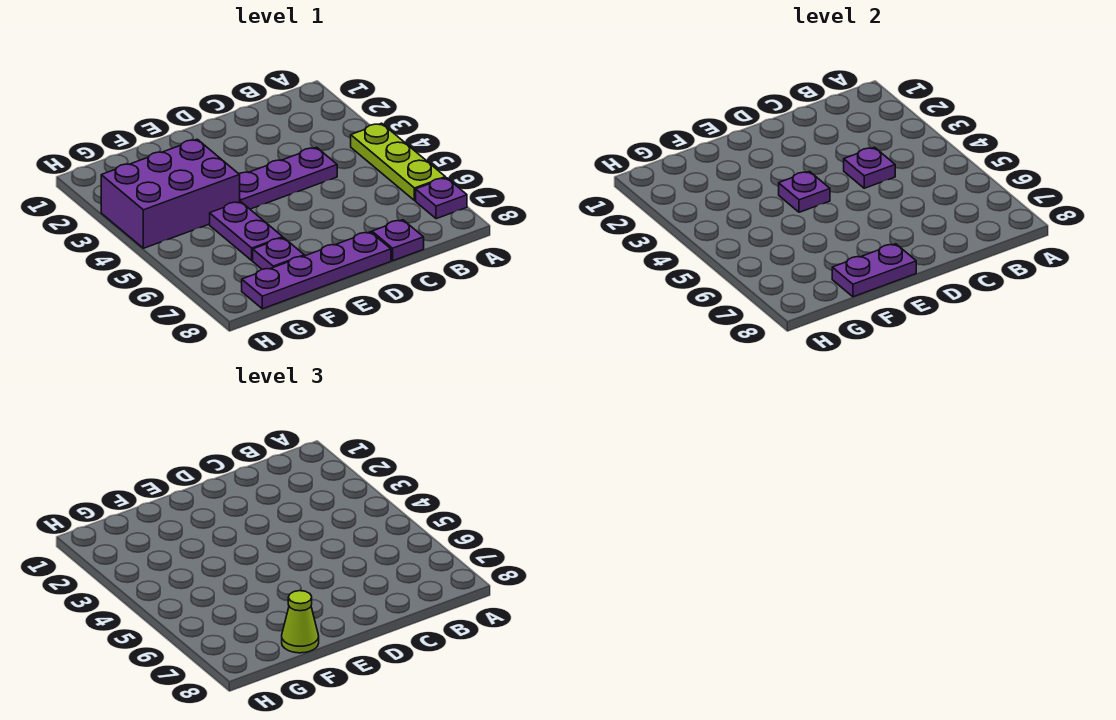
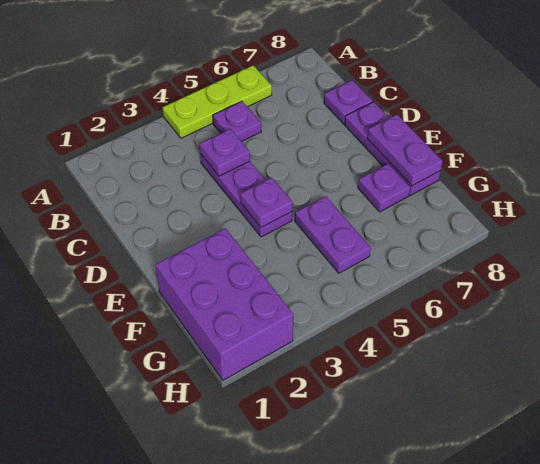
purple 1x1 plate [416,178,467,219] -> purple 1x1 plate moved to [213,101,261,142]
purple 1x4 plate [242,232,391,309] -> purple 1x3 plate [345,102,441,195]
purple 2x3 brick [101,139,240,248] -> purple 2x3 brick moved to [155,228,293,380]
purple 1x2 plate [210,202,283,260] -> purple 1x2 plate turned to [295,196,371,273]
lime 1x1 cone [282,591,319,653] -> none

